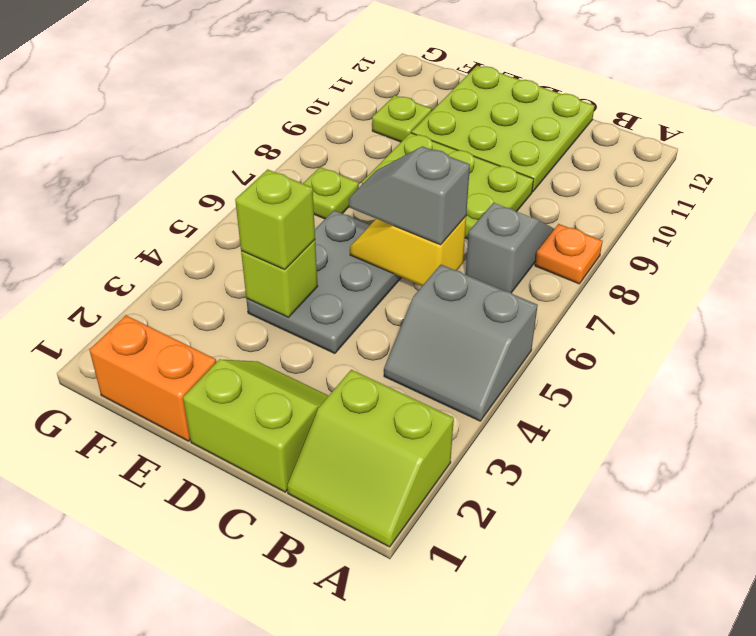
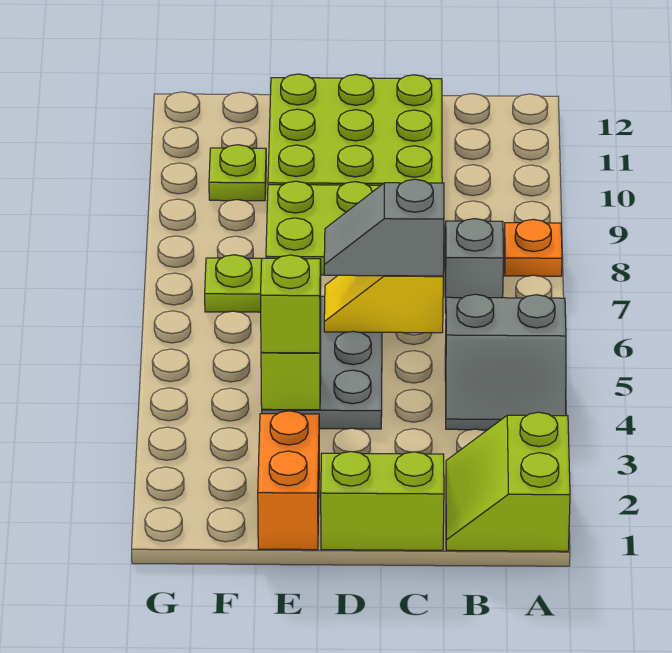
lime 2x2 slope [287,370,454,547] -> lime 2x2 slope turned to [446,412,570,551]
orange 1x2 brick [90,315,216,441] -> orange 1x2 brick turned to [258,411,319,550]

